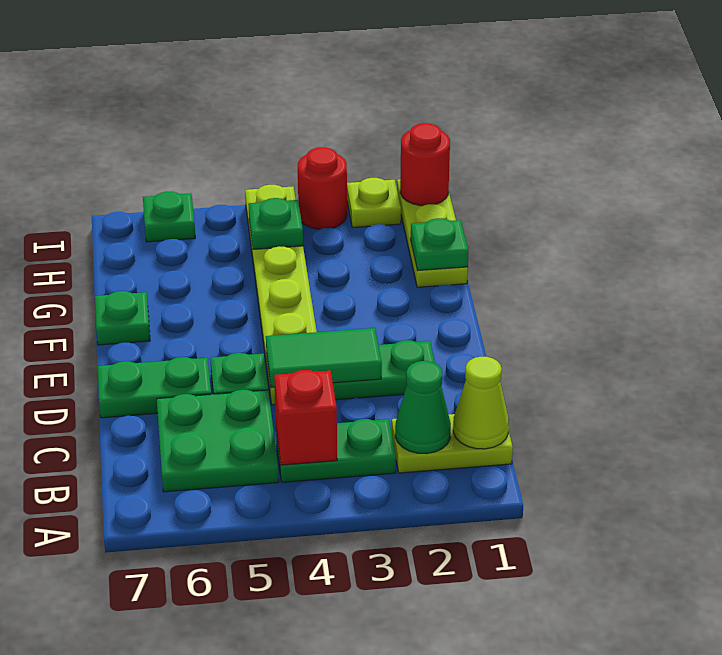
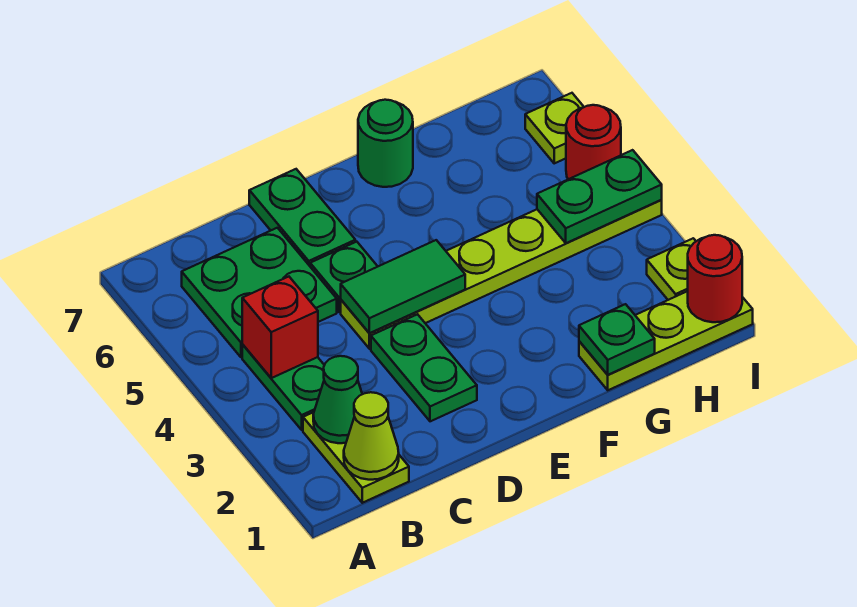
green 1x2 tile [266,328,382,388] -> green 1x2 tile turned to [341,240,465,333]
green 1x1 plate [95,291,150,345] -> green 1x1 round brick [358,100,413,187]
green 1x1 plate [248,198,303,249] -> green 1x2 plate [537,150,662,243]
red 1x1 round brick [298,147,347,229] -> red 1x1 round brick moved to [566,105,621,179]
green 1x1 plate [143,192,195,242] -> lime 1x1 plate [525,93,584,163]

